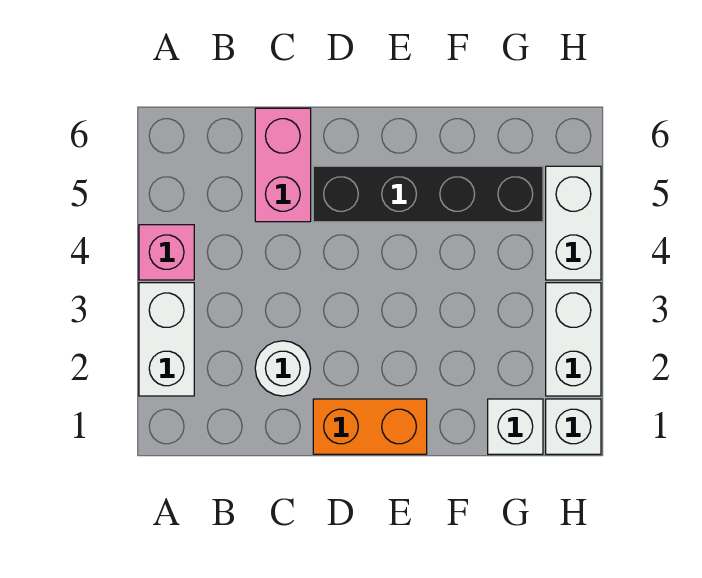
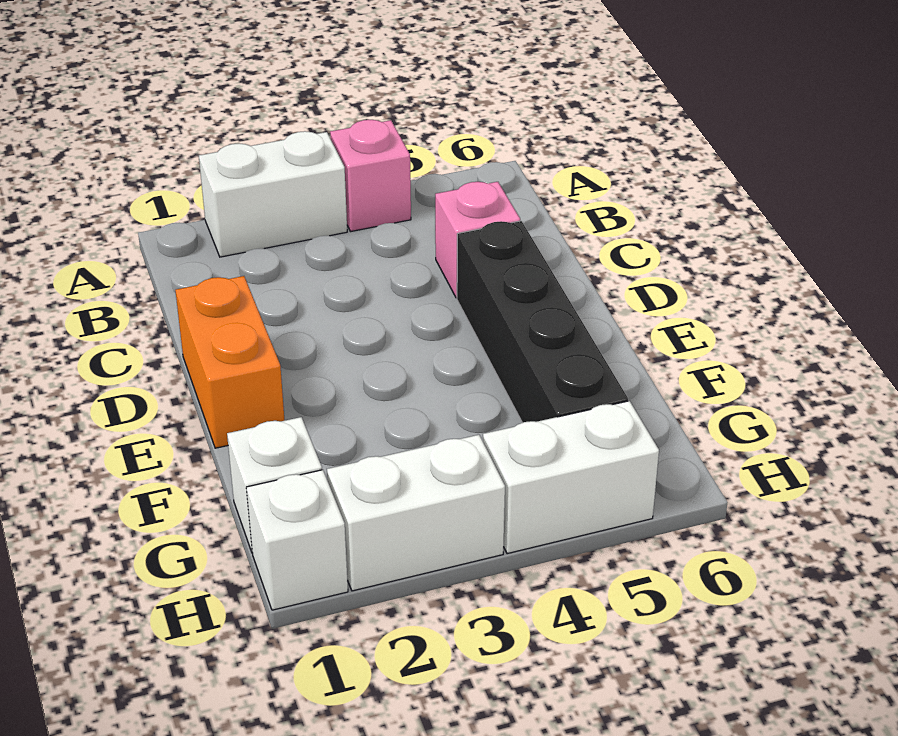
white 1x1 round brick [255,341,310,396] -> none
pink 1x2 brick [255,108,311,222] -> pink 1x1 brick [435,182,520,298]

